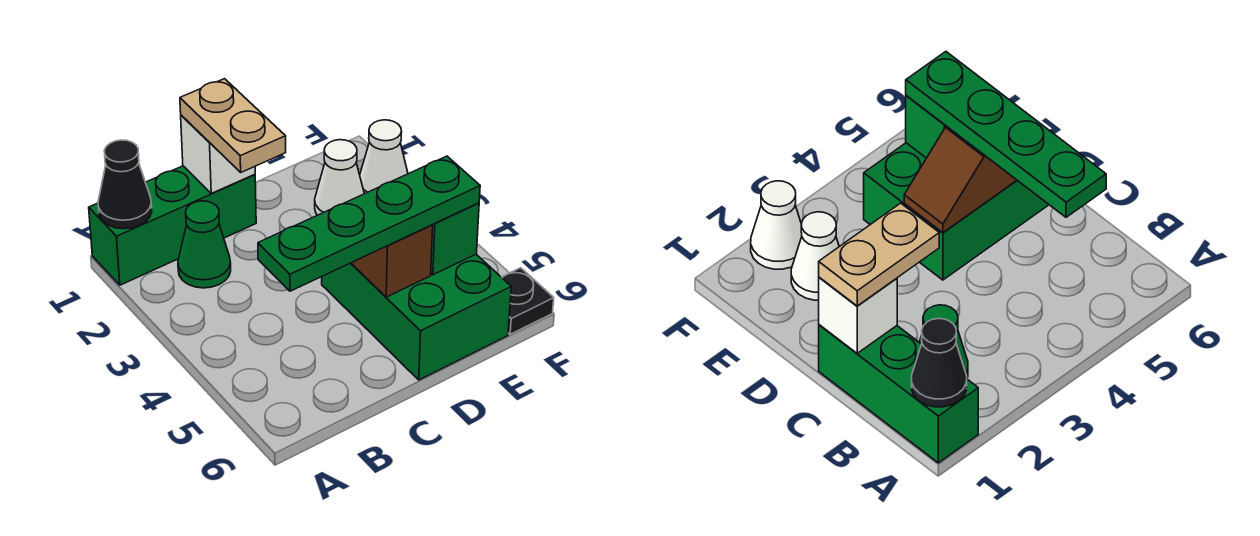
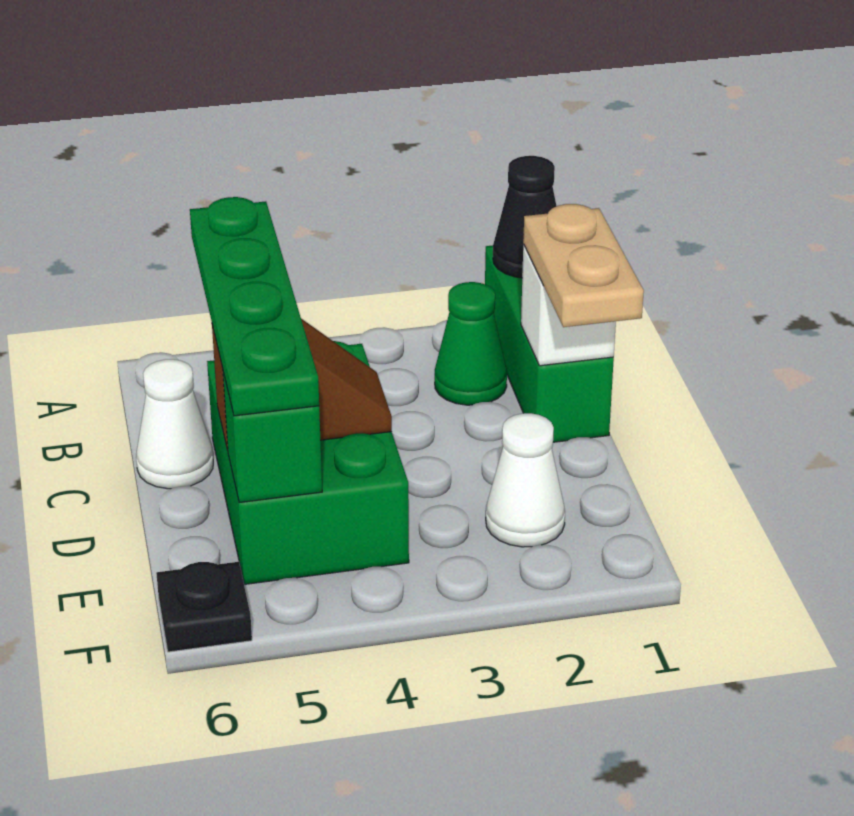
tan 1x2 plate [180,79,286,172] -> tan 1x2 plate turned to [523,204,644,327]
green 2x3 brick [322,254,511,380] -> green 2x3 brick turned to [207,341,409,584]
white 1x1 cone [360,120,408,194] -> white 1x1 cone moved to [136,359,213,489]

